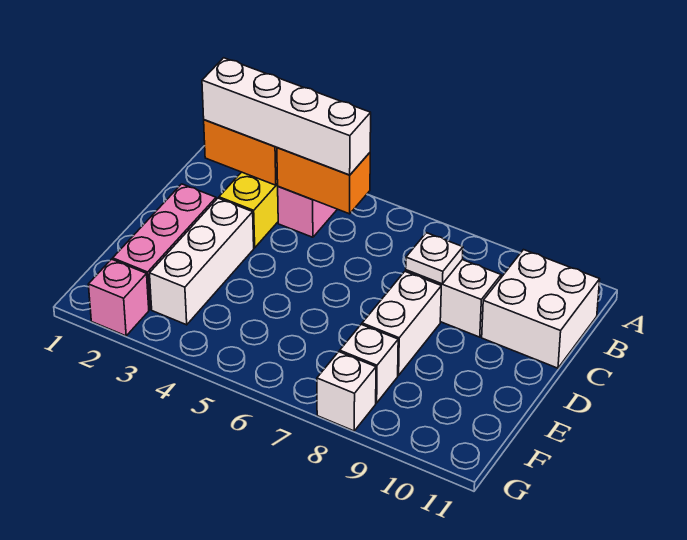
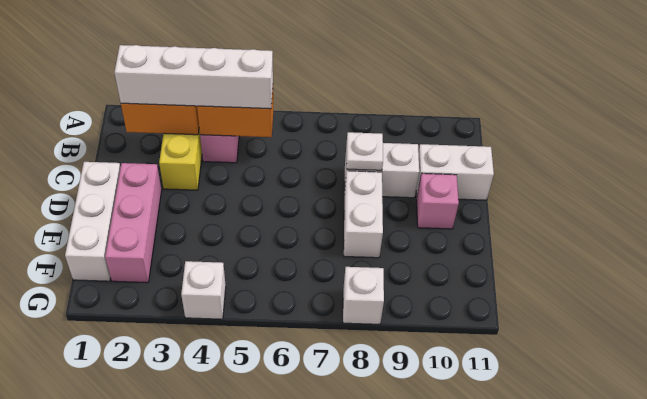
white 2x2 brick [482,250,600,368] -> white 1x2 brick [416,144,494,200]
white 1x3 brick [150,198,254,325] -> white 1x3 brick moved to [65,162,121,281]
white 1x1 brick [340,324,398,403] -> white 1x1 brick moved to [181,261,226,319]
pink 1x1 brick [88,259,149,336] -> pink 1x1 brick moved to [417,173,459,229]

